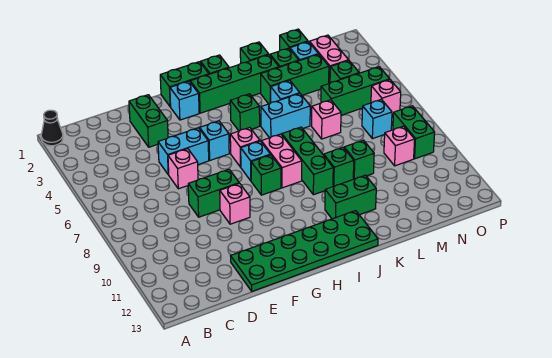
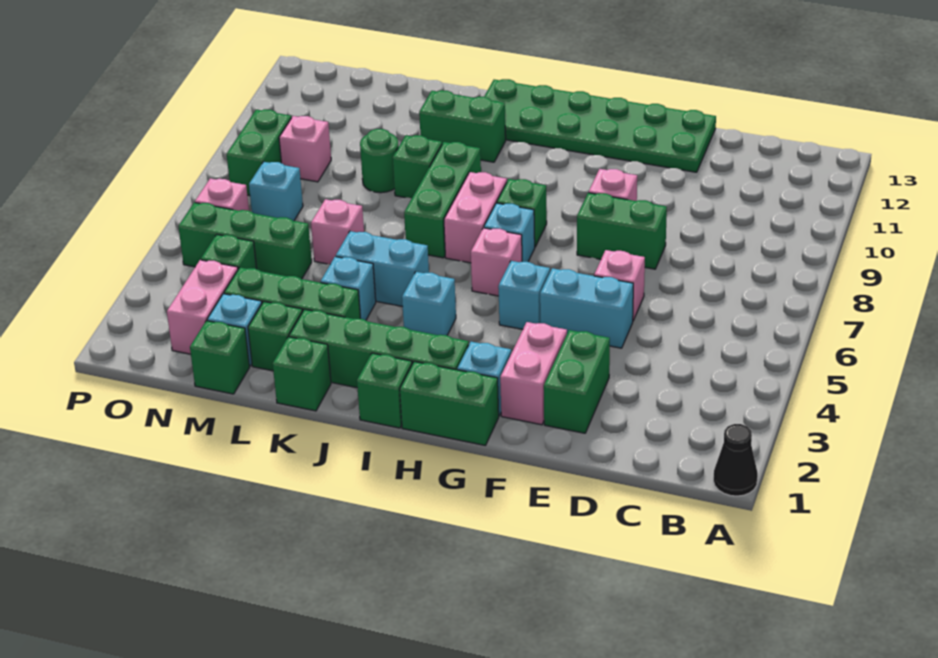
none -> pink 1x2 brick [500,322,567,425]
green 1x1 brick [230,94,260,131] -> cyan 1x1 brick [402,272,456,335]
green 1x1 brick [344,140,374,179] -> green 1x1 round brick [360,129,399,193]

